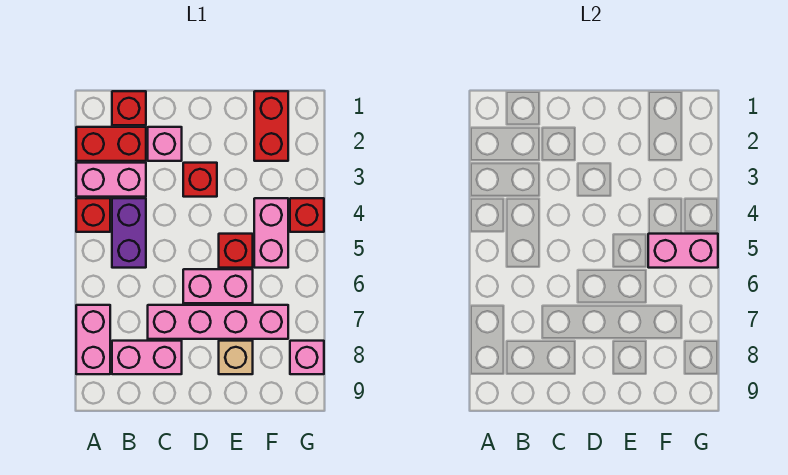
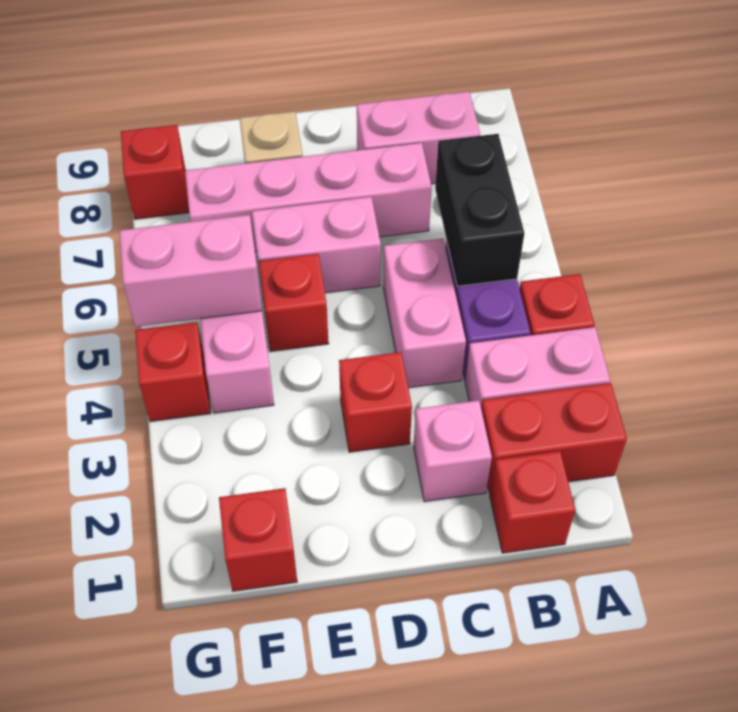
pink 1x2 brick [76,305,110,374] -> pink 1x2 brick moved to [383,238,466,388]
none -> black 1x2 brick [435,134,524,286]
red 1x2 brick [254,91,288,161] -> red 1x1 brick [219,488,297,591]
pink 1x1 brick [290,341,324,374] -> red 1x1 brick [121,125,189,219]

